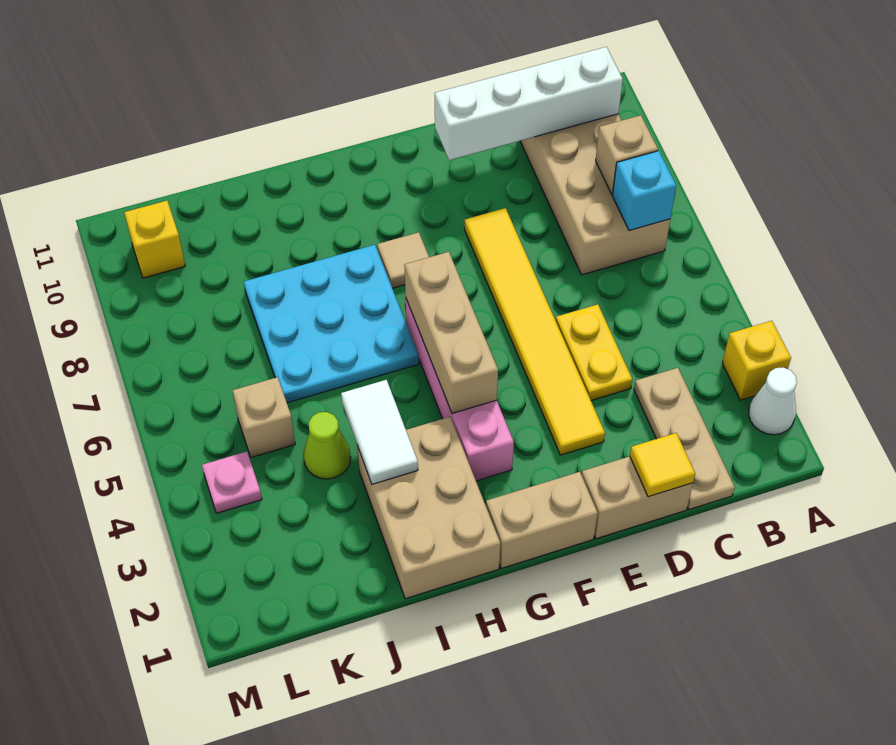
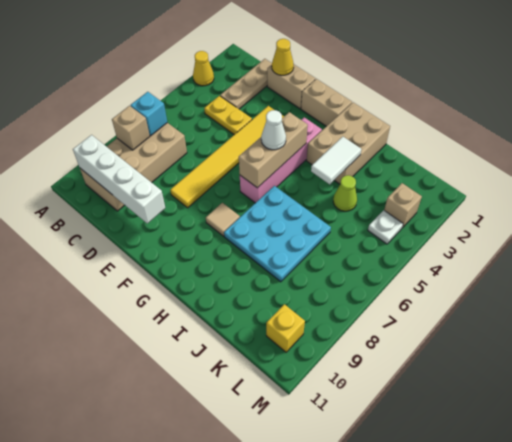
white 1x1 cone [749,367,797,435] -> white 1x1 cone moved to [261,110,286,150]
yellow 1x1 brick [722,321,791,400] -> yellow 1x1 cone [193,51,214,86]
yellow 1x1 tile [630,433,695,497] -> yellow 1x1 cone [272,39,294,75]
yellow 1x2 plate [556,304,632,401] -> yellow 1x2 plate turned to [204,96,252,135]
tan 1x1 brick [233,377,295,457] -> tan 1x1 brick moved to [384,183,422,228]
pink 1x1 plate [202,451,262,513] -> white 1x1 plate [368,210,403,244]

